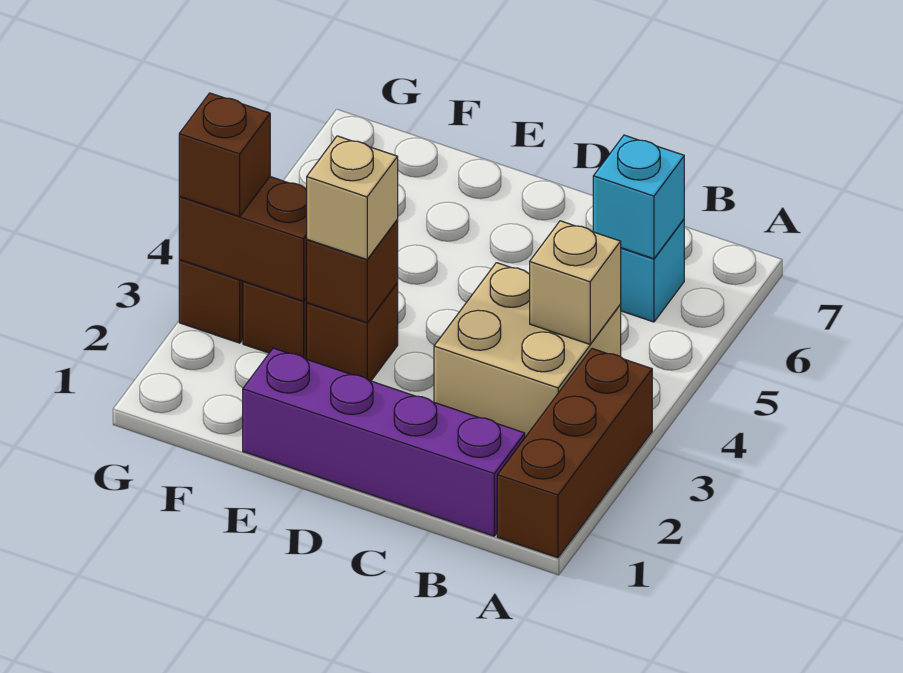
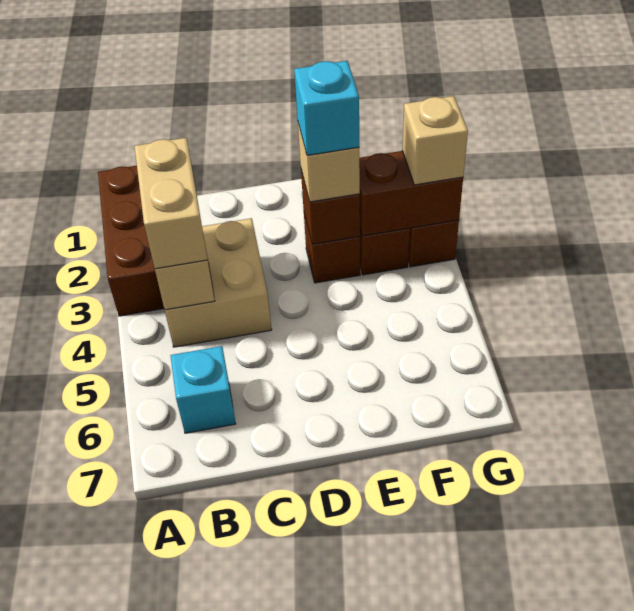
purple 1x4 brick [243,348,525,536] -> none
none -> tan 1x2 brick [135,138,207,269]
cyan 1x1 brick [593,135,684,259] -> cyan 1x1 brick moved to [294,61,359,155]
brown 1x1 brick [179,93,270,217] -> tan 1x1 brick [402,96,468,185]

